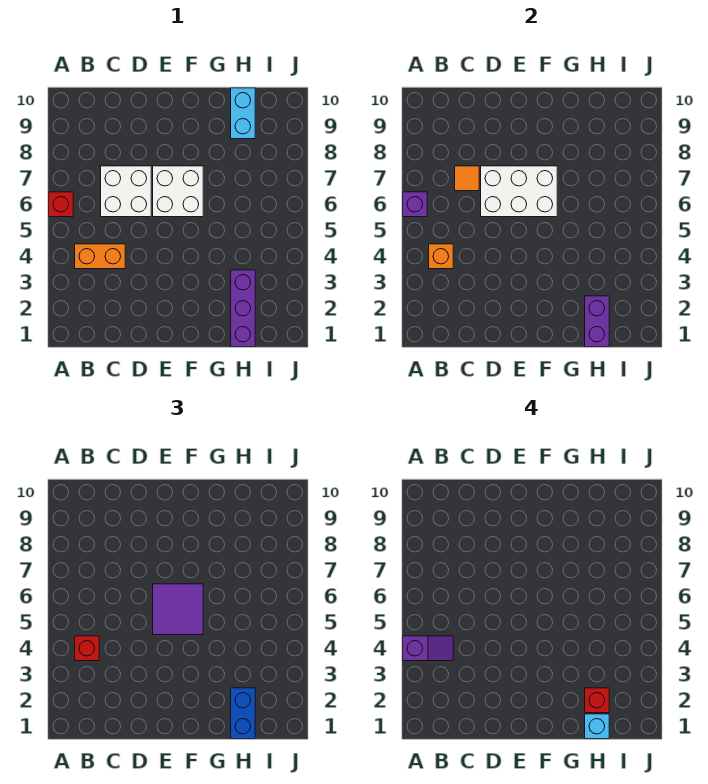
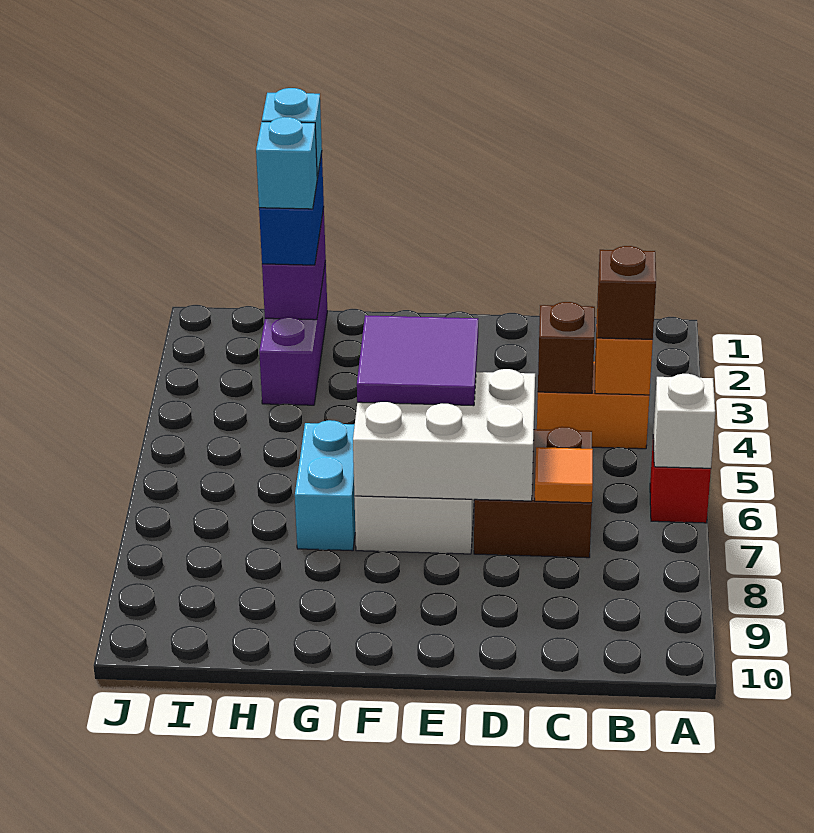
purple 1x2 slope [403,636,453,661] -> none
purple 1x1 brick [403,192,427,217] -> white 1x1 brick [653,374,715,468]
red 1x1 brick [75,636,99,661] -> brown 1x1 brick [597,246,656,339]
none -> brown 1x1 brick [538,302,595,393]
white 2x2 brick [101,166,151,217] -> brown 2x2 brick [474,427,592,558]
red 1x1 brick [585,688,609,713] -> cyan 1x1 brick [256,117,317,209]
cyan 1x2 brick [231,88,255,139] -> cyan 1x2 brick moved to [295,420,355,551]

